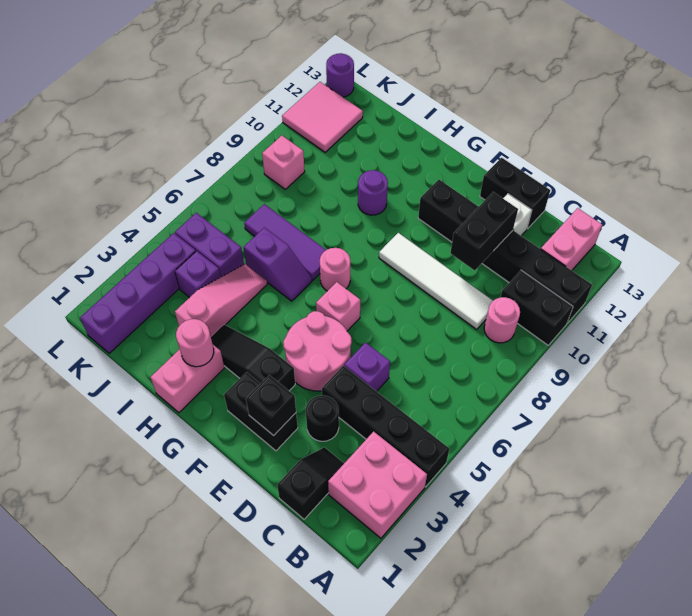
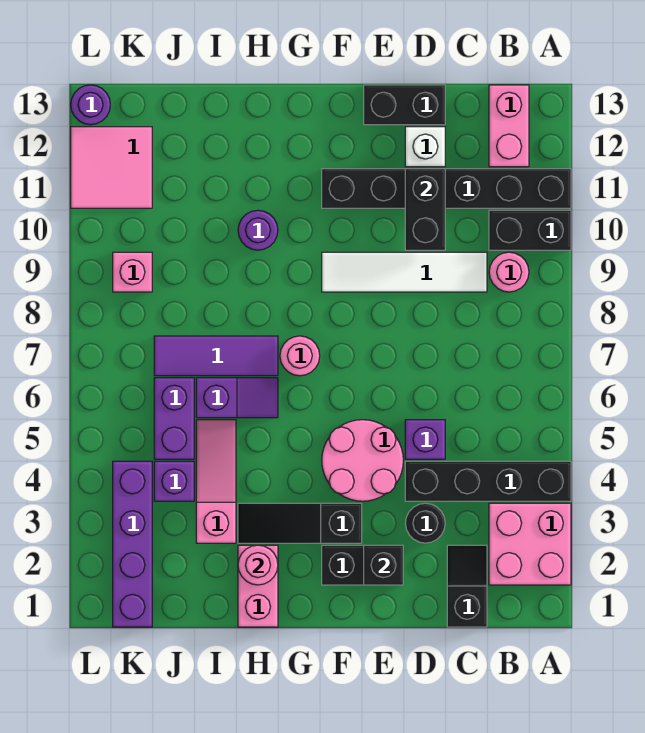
pink 1x1 brick [316,282,360,331] -> none
purple 1x2 brick [175,213,244,277] -> purple 1x2 brick turned to [154,378,194,459]

